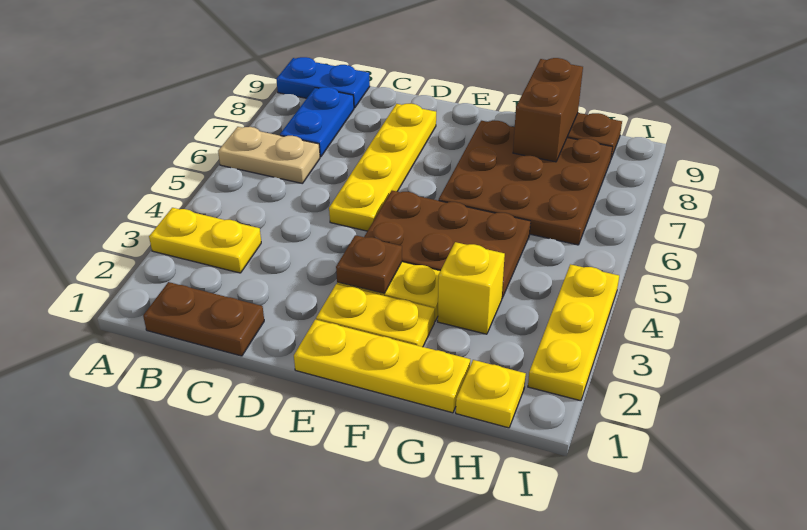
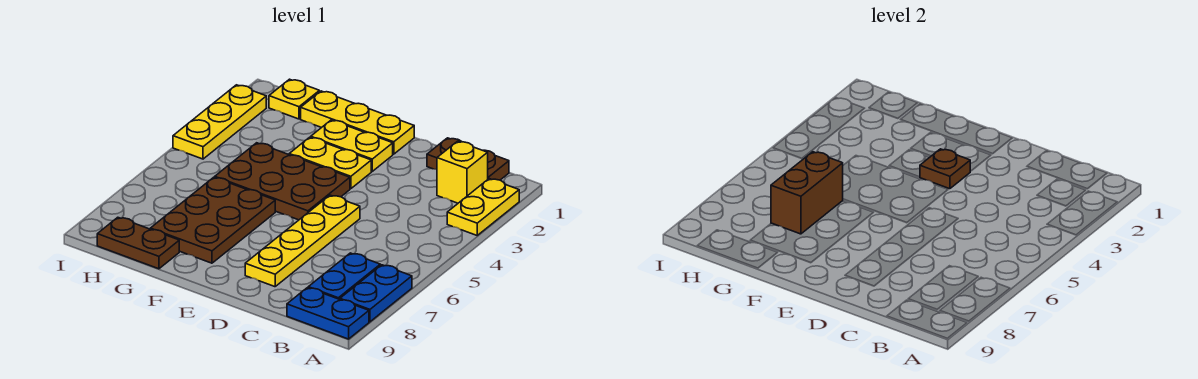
yellow 1x2 plate [149,208,261,273] -> yellow 1x2 plate turned to [447,179,519,235]
tan 1x2 plate [218,127,320,184] -> none
none -> blue 1x2 plate [340,265,412,322]
brown 3x3 plate [439,121,612,245] -> brown 2x3 plate [150,177,275,263]
yellow 1x1 brick [438,242,505,334] -> yellow 1x1 brick moved to [437,141,488,203]
brown 1x2 brick [513,58,583,162] -> brown 1x2 brick moved to [771,152,843,234]

